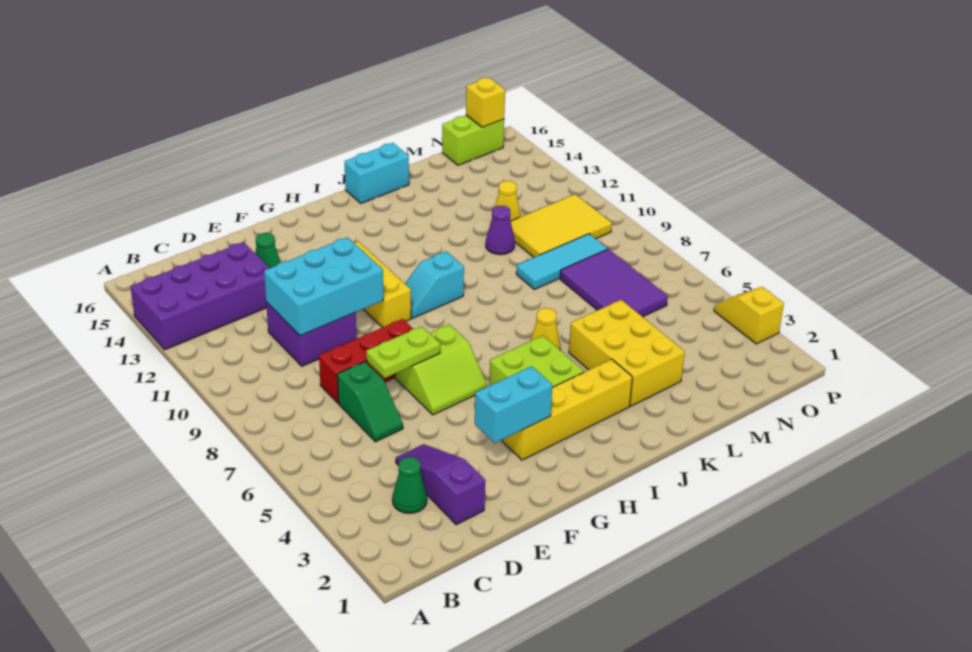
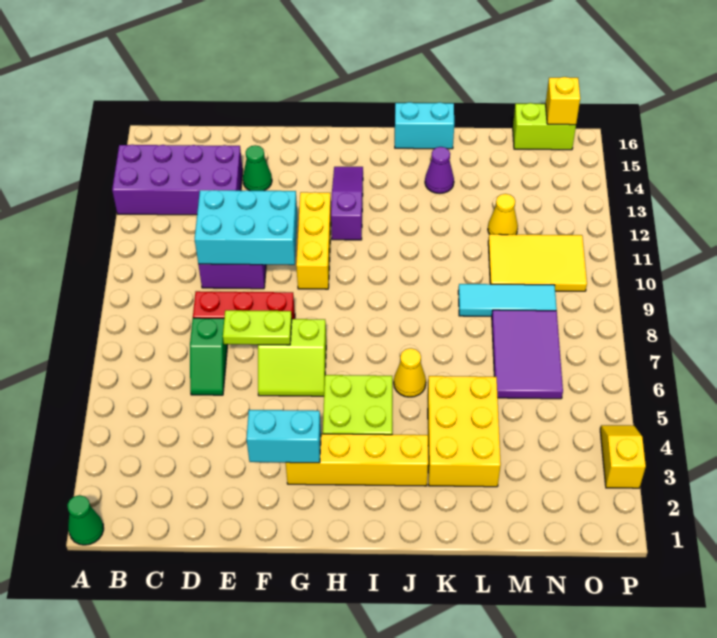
green 1x1 cone [392,457,427,513] -> green 1x1 cone moved to [67,495,104,545]
purple 1x3 slope [396,444,485,525] -> purple 1x3 slope moved to [331,167,363,240]
cyan 1x2 slope [405,251,464,318] -> none
purple 1x1 cone [486,206,515,255] -> purple 1x1 cone moved to [425,147,454,193]

